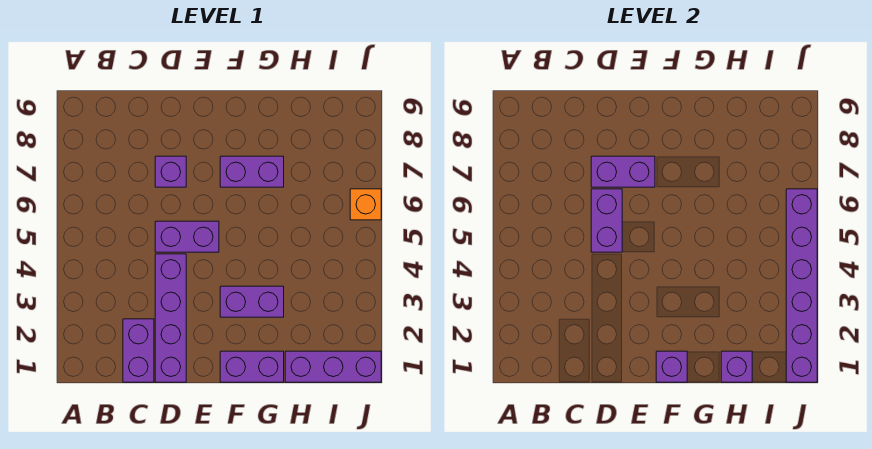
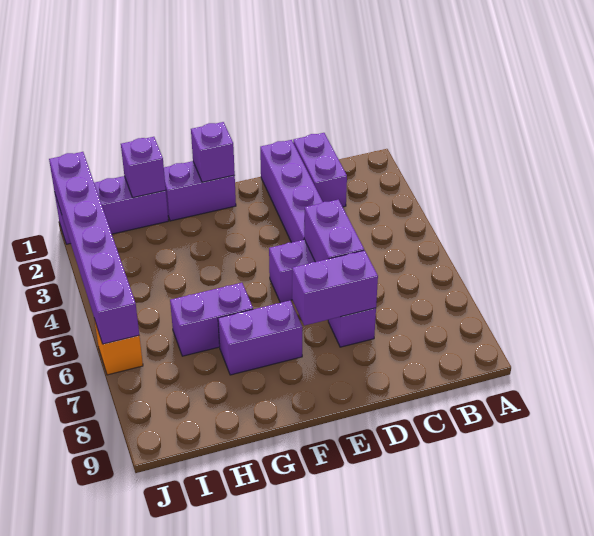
purple 1x2 brick [220,286,284,317] -> purple 1x2 brick moved to [170,283,253,356]

